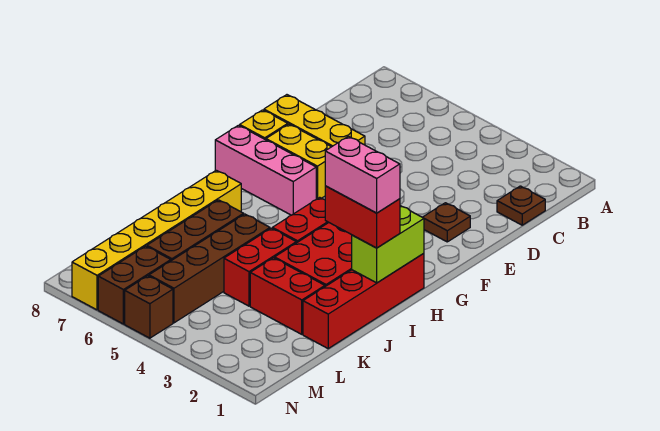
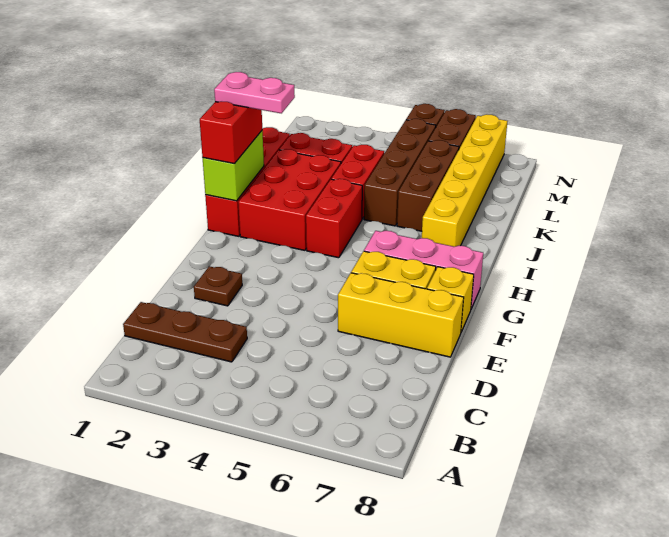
brown 1x1 plate [497,186,545,225] -> brown 1x3 plate [123,302,247,362]
red 1x2 brick [325,186,400,248] -> red 1x2 brick turned to [200,102,262,164]
pink 1x2 brick [325,136,400,213] -> pink 1x2 plate [214,72,295,113]

